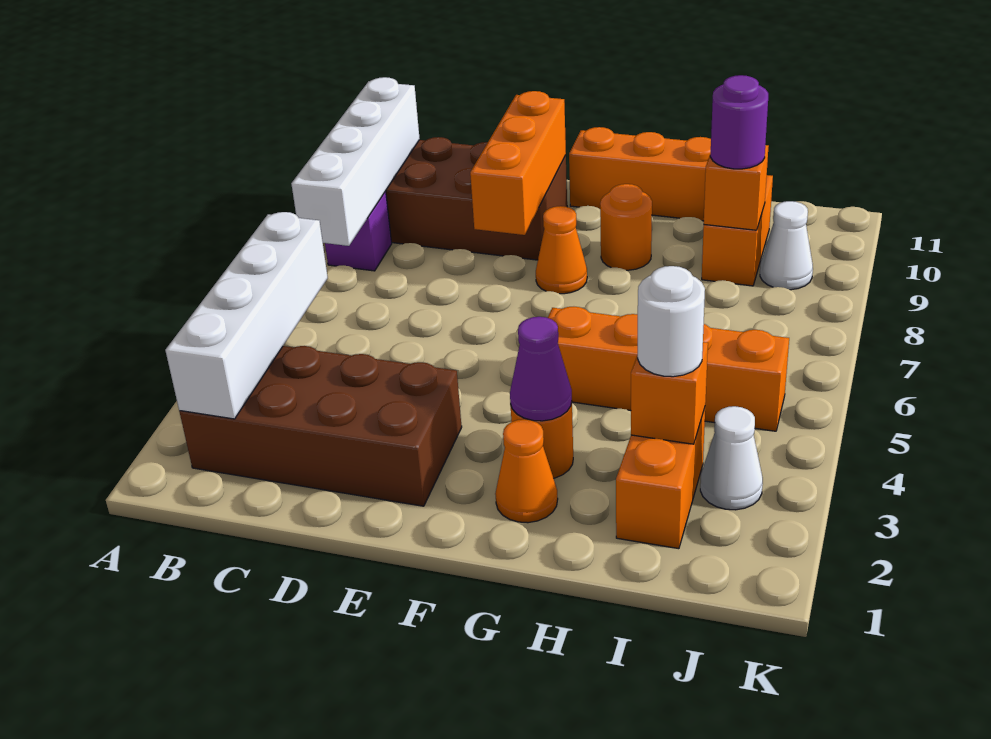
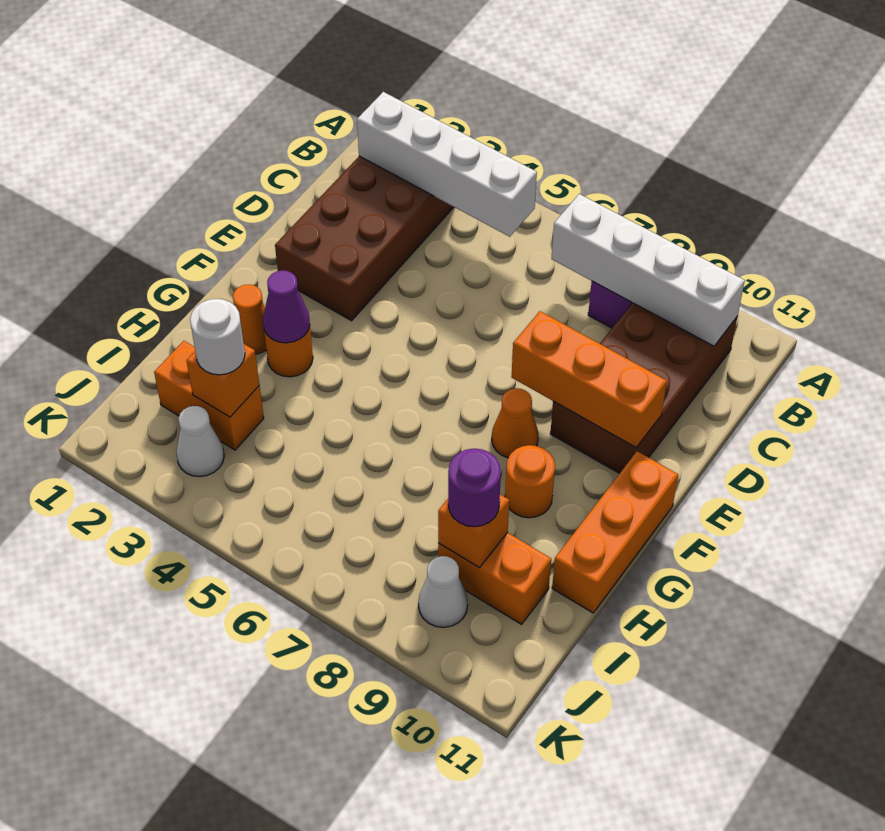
orange 1x4 brick [548,307,789,431] -> none

